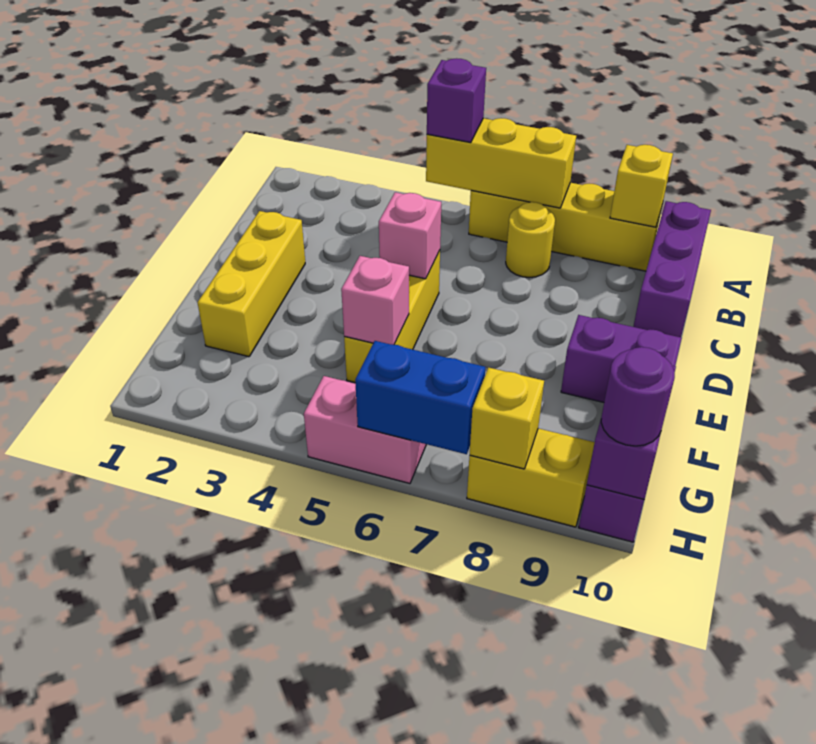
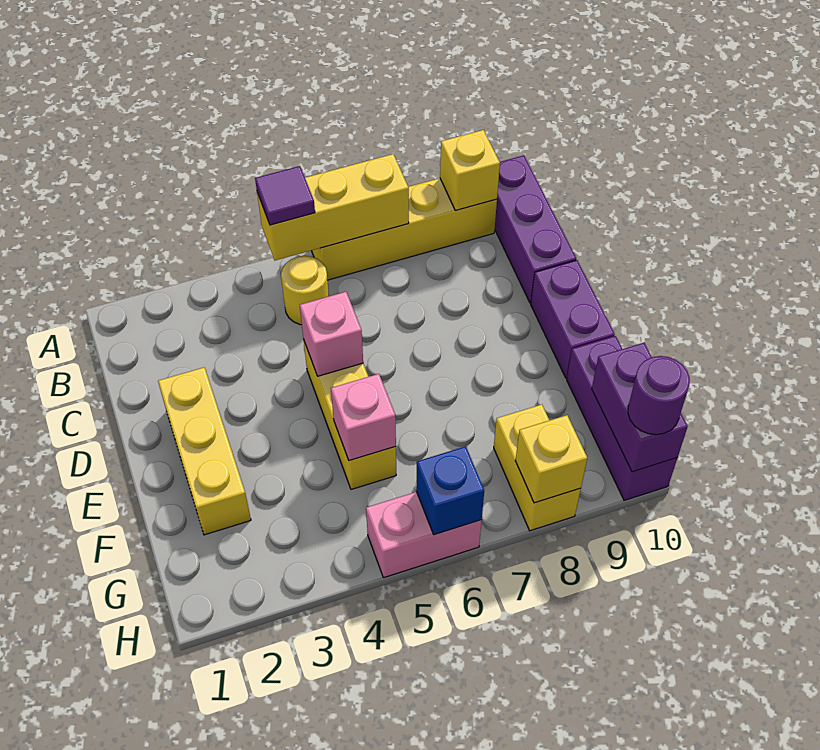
purple 1x1 brick [427,58,486,143] -> purple 1x1 tile [255,166,315,225]
yellow 1x1 round brick [506,202,555,278] -> yellow 1x1 round brick moved to [281,256,329,325]
purple 1x2 brick [561,315,682,402] -> purple 1x2 brick turned to [531,260,615,378]
blue 1x2 brick [355,341,485,454] -> blue 1x1 brick [416,446,484,535]
yellow 1x2 brick [467,428,595,527] -> yellow 1x2 brick turned to [494,404,581,531]

